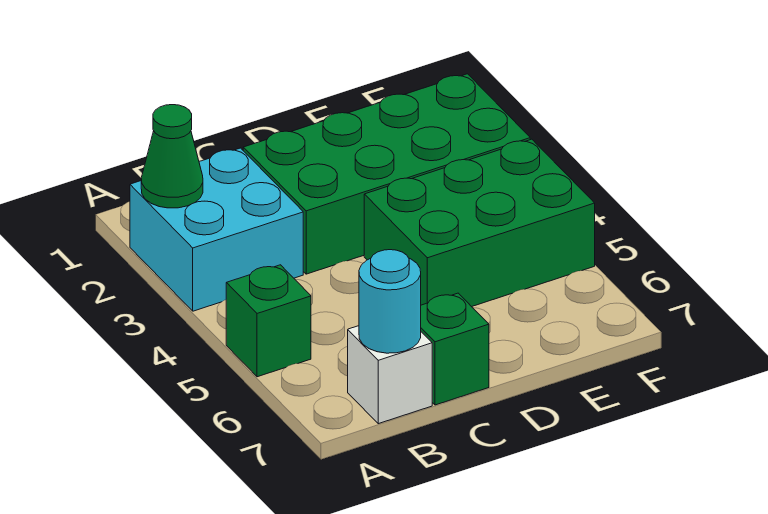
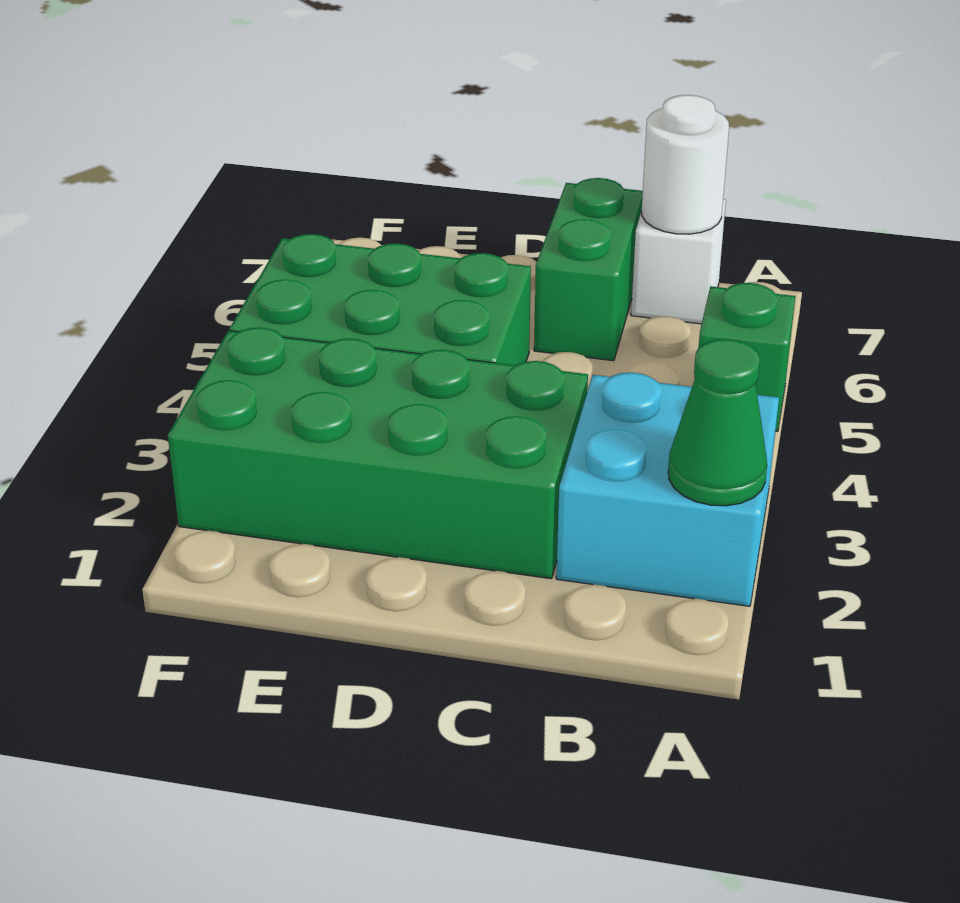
cyan 1x1 round brick [359,250,421,353] -> white 1x1 round brick [642,95,729,234]
green 1x1 brick [421,293,489,405] -> green 1x2 brick [534,178,643,361]

